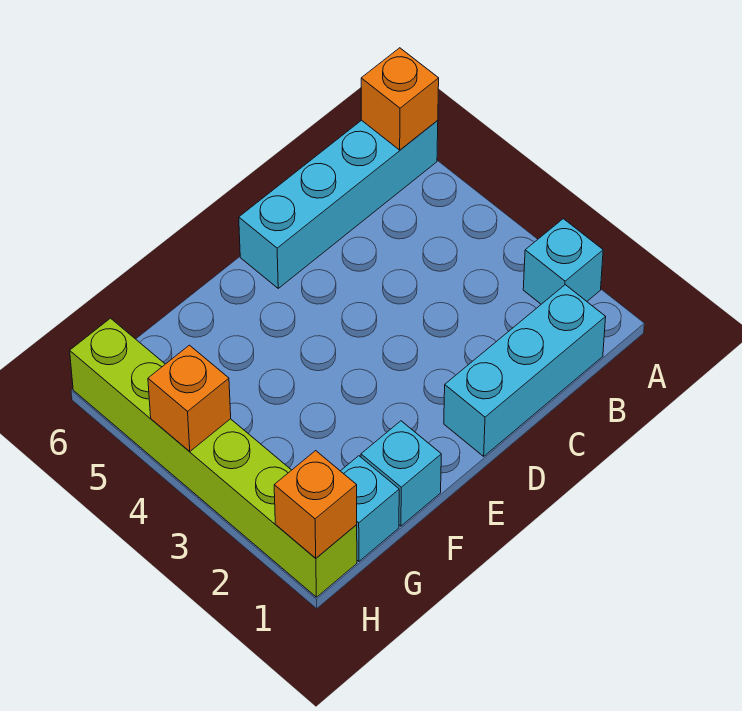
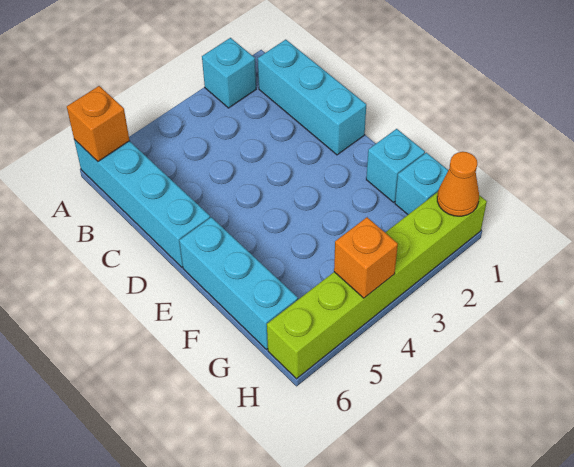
none -> cyan 1x3 brick [179,217,298,349]
orange 1x1 brick [274,451,357,558] -> orange 1x1 cone [437,152,479,216]

